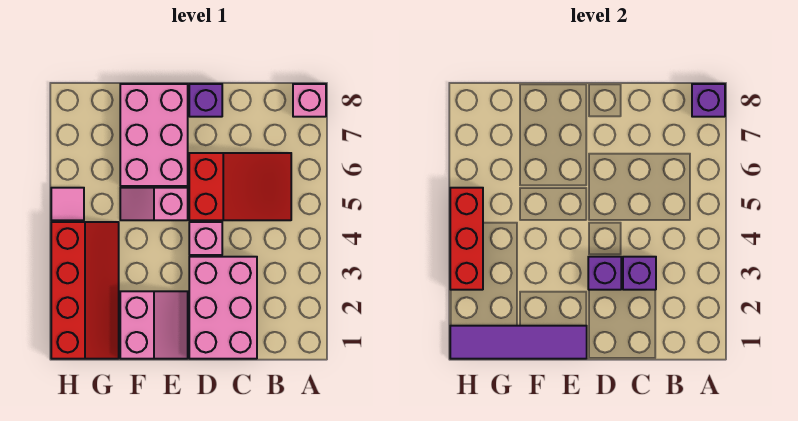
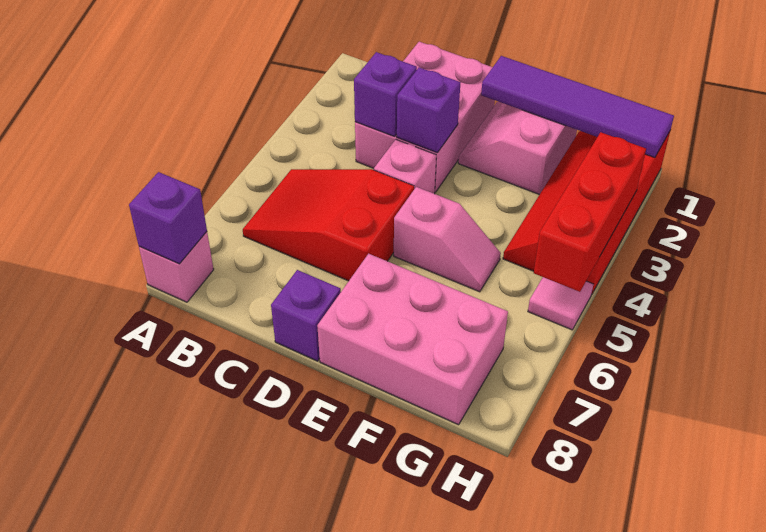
pink 2x3 brick [120,84,188,186] -> pink 2x3 brick turned to [317,254,508,425]

